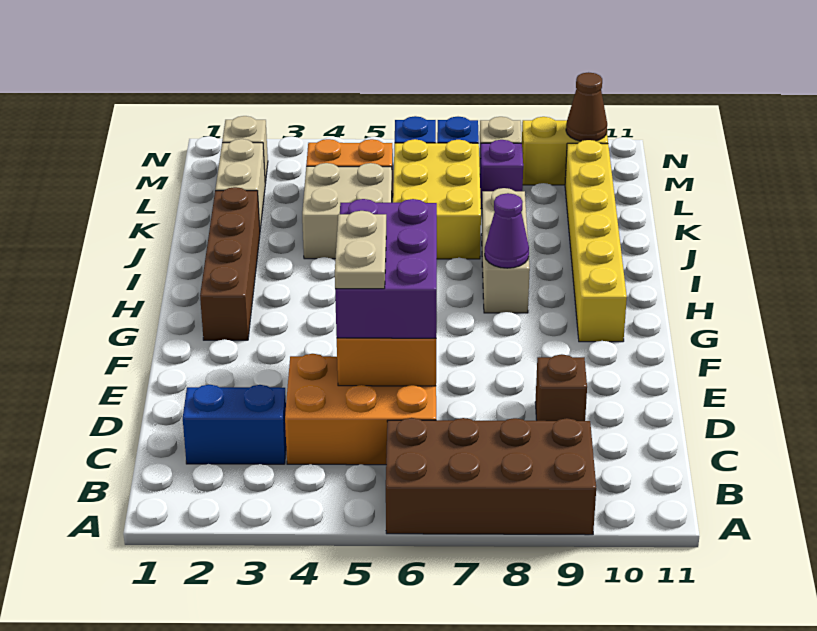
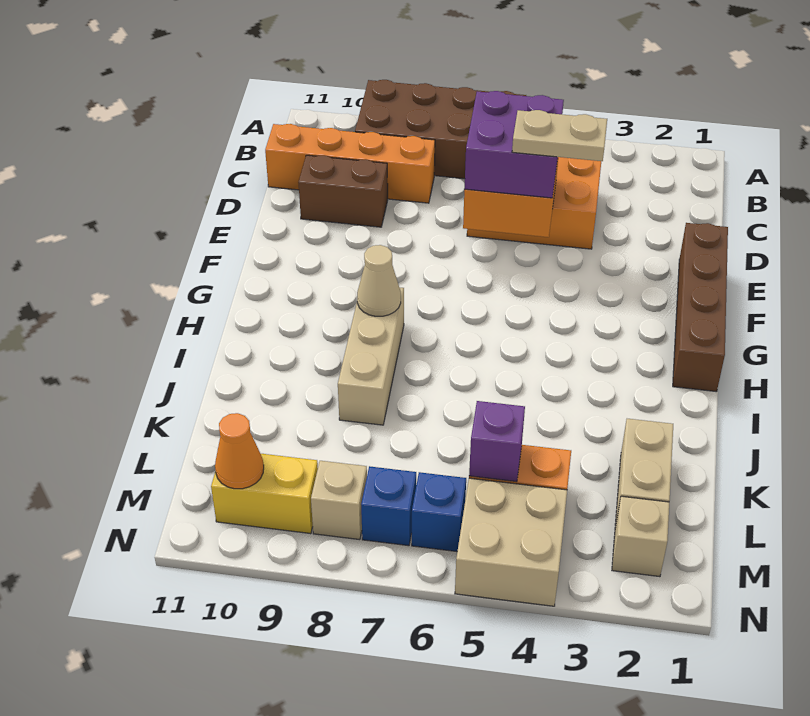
blue 1x2 brick [183,385,286,464] -> none
none -> orange 1x4 brick [265,124,435,203]
purple 2x3 brick [335,199,437,338] -> purple 2x2 brick [464,91,564,198]
tan 1x2 plate [335,211,386,289] -> tan 1x2 plate turned to [512,110,607,161]
brown 1x1 brick [535,354,587,421] -> brown 1x2 brick [298,155,388,227]
brown 1x4 brick [200,187,260,340] -> brown 1x4 brick moved to [673,223,728,392]
yellow 1x6 brick [565,140,627,342] -> none
purple 1x1 cone [485,193,529,268] -> tan 1x1 cone [357,245,401,316]
tan 2x2 brick [302,163,392,259] -> tan 2x2 brick moved to [455,478,567,606]
yellow 2x3 brick [393,139,481,259] -> none
purple 1x1 brick [480,140,523,209] -> purple 1x1 brick moved to [469,401,525,482]
brown 1x1 cone [566,72,607,141] -> orange 1x1 cone [215,413,264,489]

